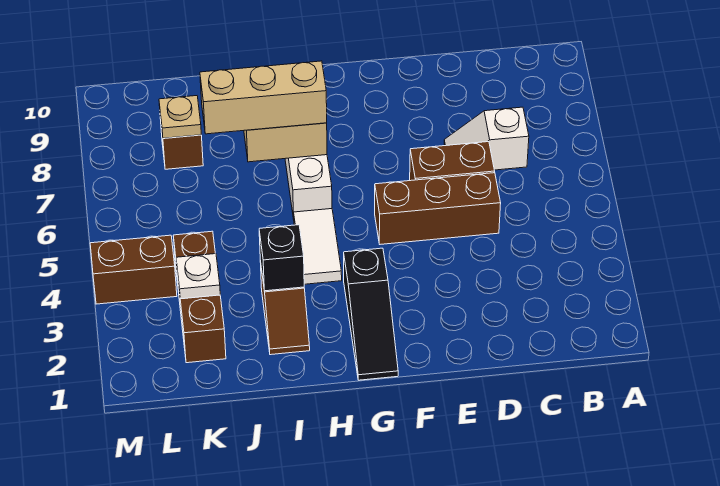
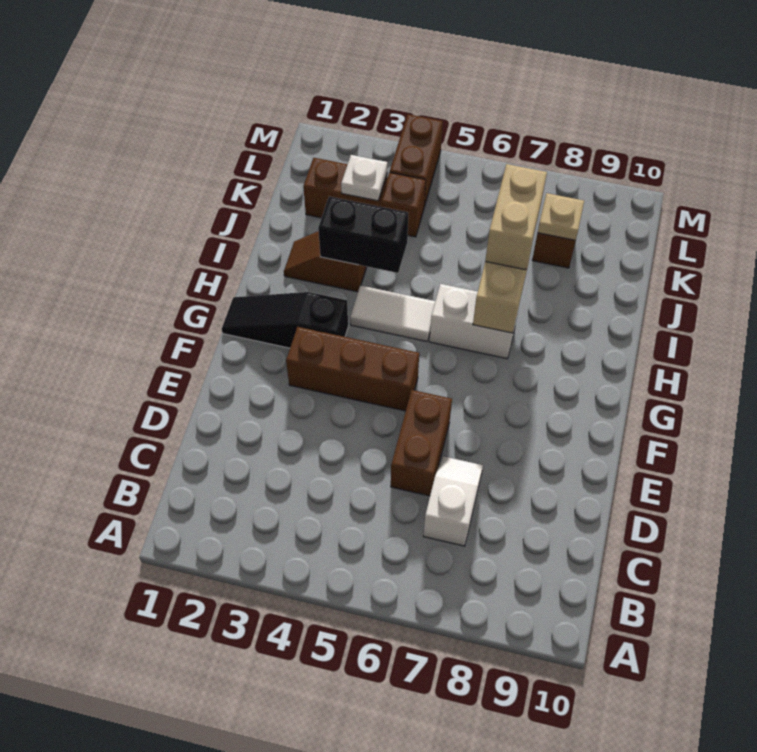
brown 1x3 brick [375,173,501,244] -> brown 1x3 brick turned to [286,327,419,411]
tan 1x3 brick [200,61,327,134] -> tan 1x2 brick [485,164,547,270]
black 1x1 brick [259,225,304,291] -> black 1x2 brick [318,196,408,273]

